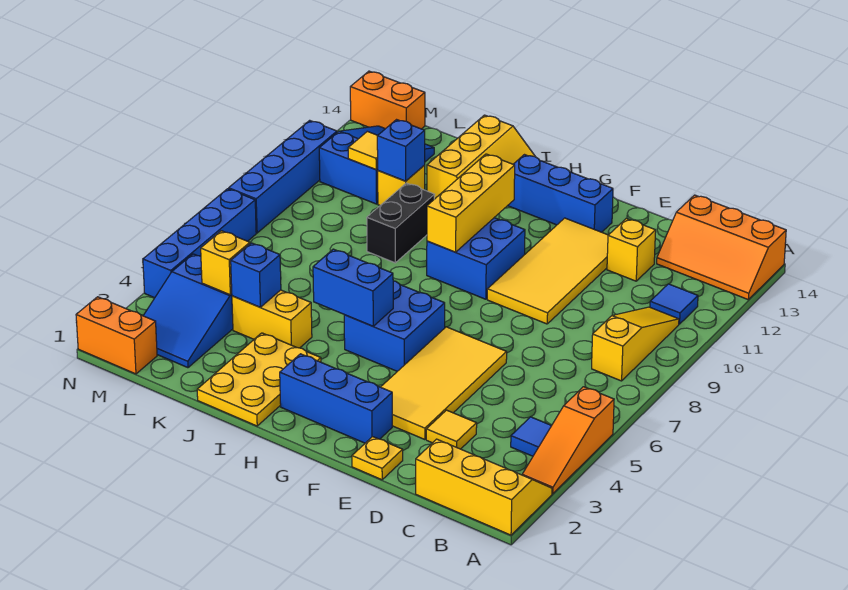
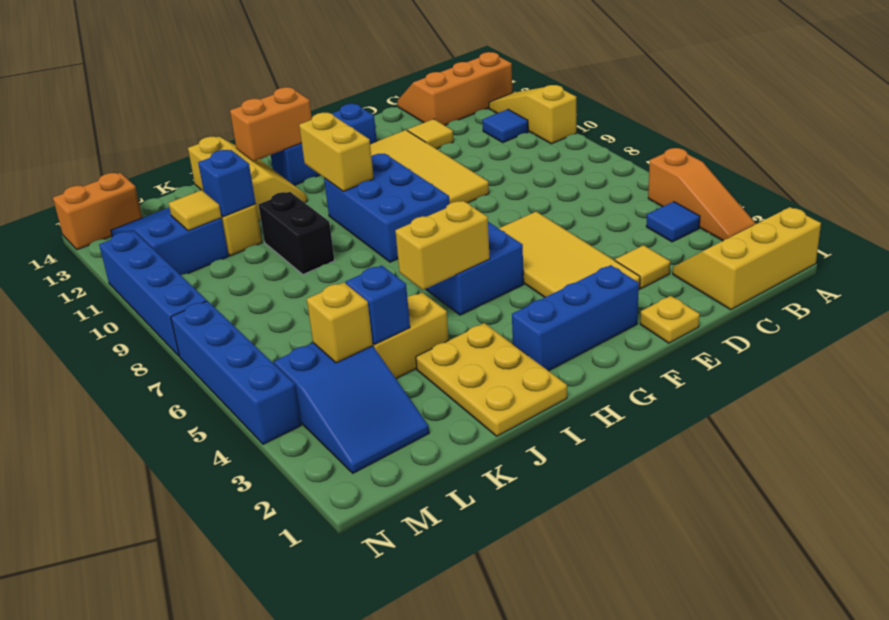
orange 2x3 slope [657,195,786,299] -> orange 2x3 slope turned to [397,52,512,125]
yellow 1x3 slope [592,307,679,381] -> yellow 1x3 slope moved to [489,85,576,144]
yellow 1x1 brick [607,219,656,281] -> yellow 1x1 tile [407,119,453,149]
blue 2x2 brick [427,218,525,299] -> blue 2x3 brick [324,154,450,262]
blue 1x2 brick [313,249,393,326] -> yellow 1x2 brick [395,201,490,290]
yellow 1x3 brick [427,154,515,252] -> yellow 1x2 brick [299,113,374,191]
orange 1x2 brick [76,297,157,374] -> orange 1x2 brick moved to [230,87,312,161]

